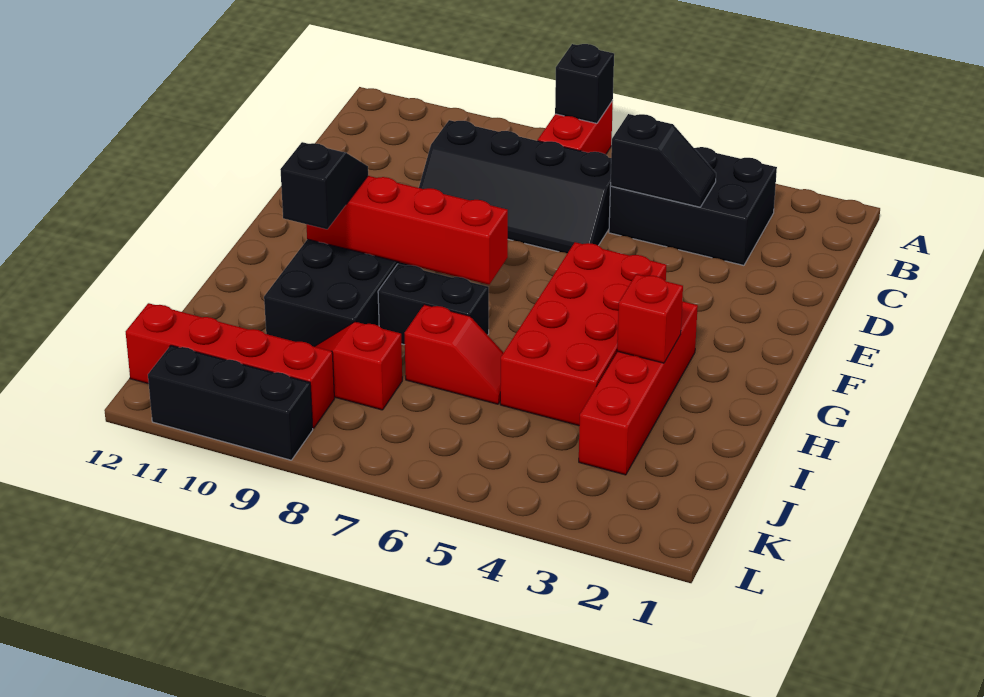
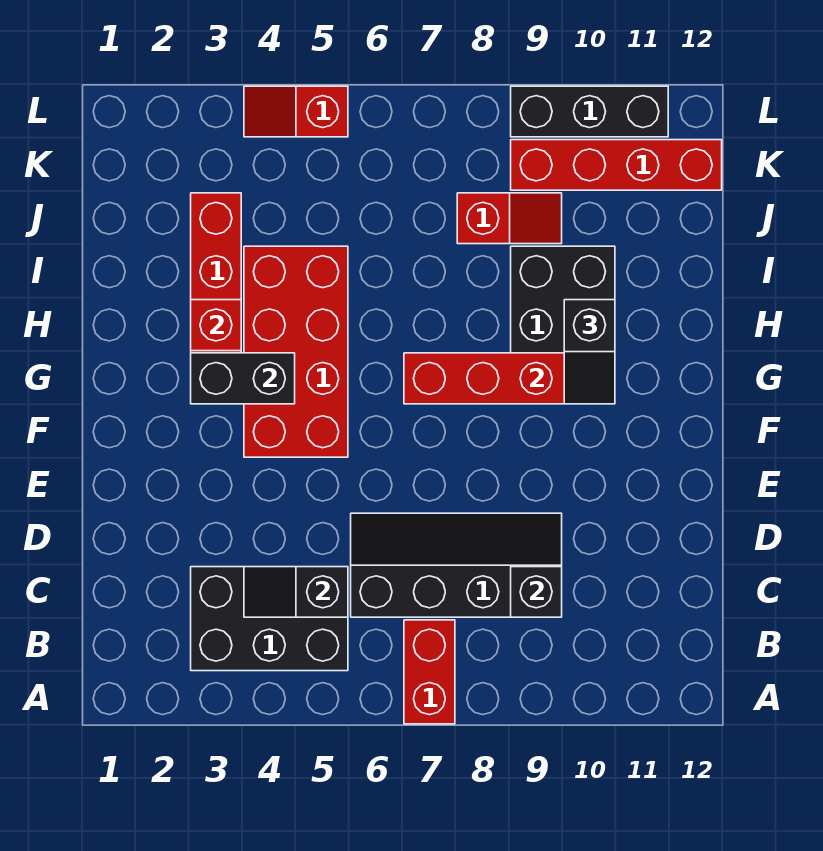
black 1x1 brick [555,44,614,123] -> black 1x1 brick moved to [511,567,562,617]
black 1x2 brick [378,264,489,345] -> black 1x2 brick moved to [191,353,295,404]
red 1x2 slope [405,305,503,404] -> red 1x2 slope moved to [244,86,348,137]

